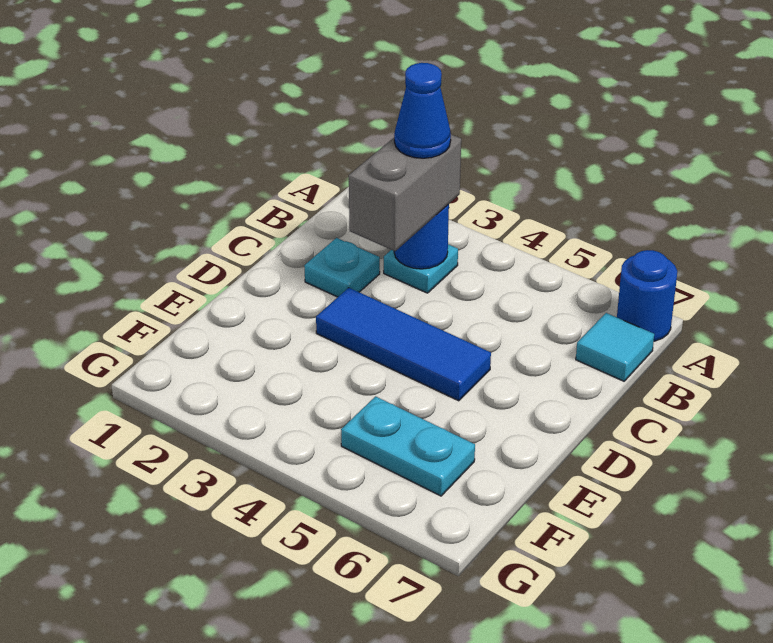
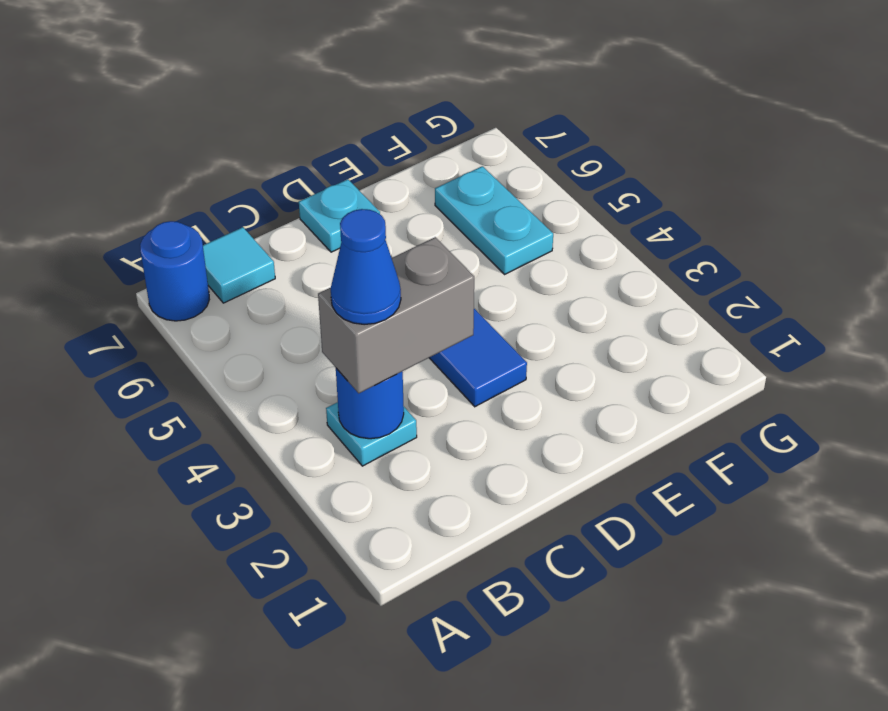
cyan 1x1 plate [304,238,380,297] -> cyan 1x1 plate moved to [299,179,380,252]

